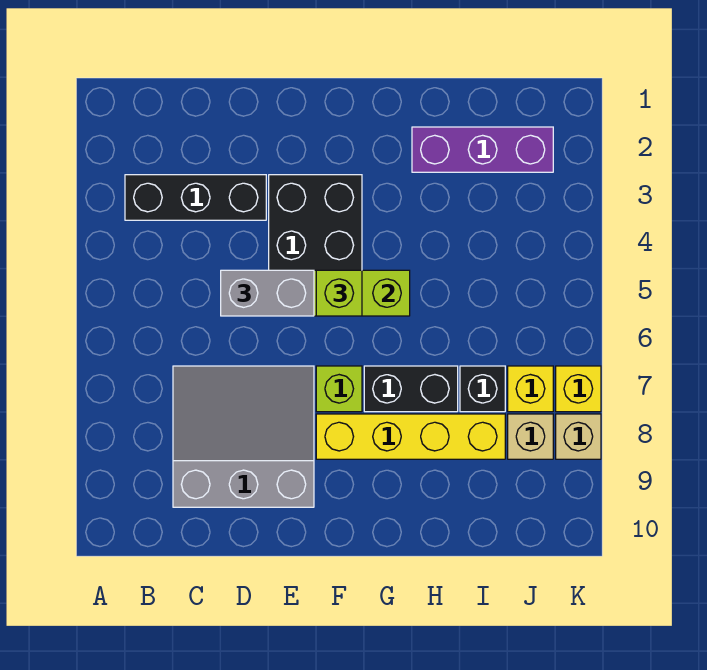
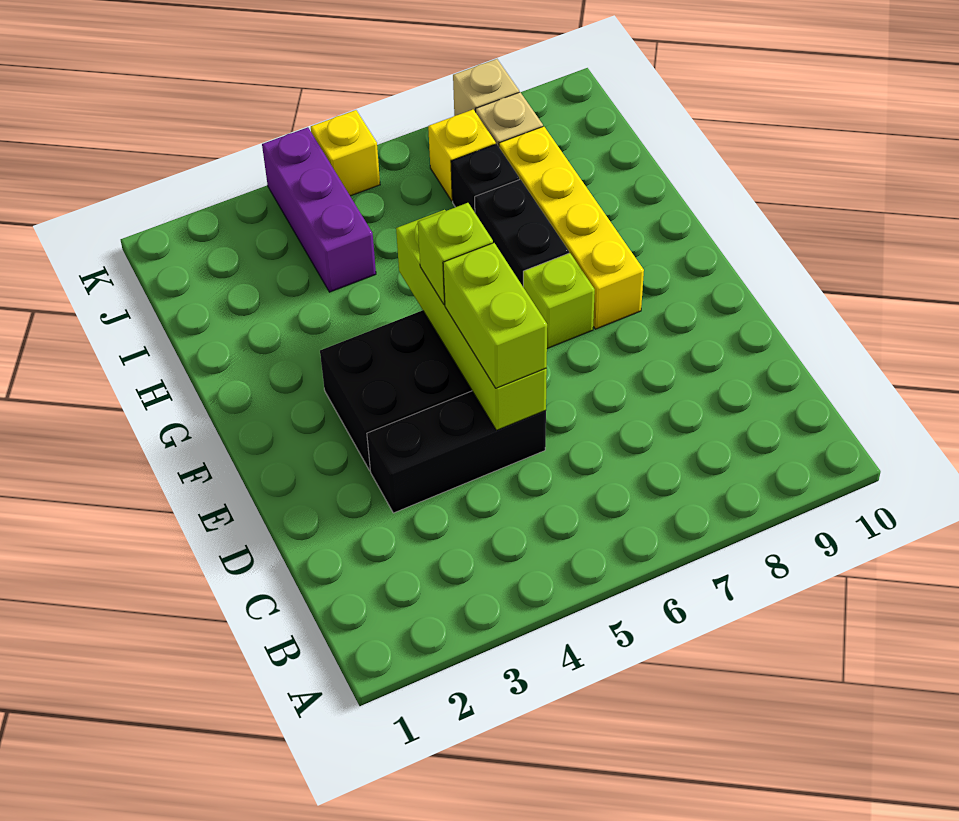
black 1x3 brick [125,175,266,220] -> black 1x3 brick turned to [367,391,546,513]
grey 3x3 slope [173,366,314,507] -> none
grey 1x2 brick [221,270,314,316] -> lime 1x2 brick [443,243,547,388]
purple 1x3 brick [412,127,553,172] -> purple 1x3 brick moved to [262,127,376,292]
yellow 1x1 brick [556,366,601,412] -> yellow 1x1 brick moved to [311,110,380,196]

